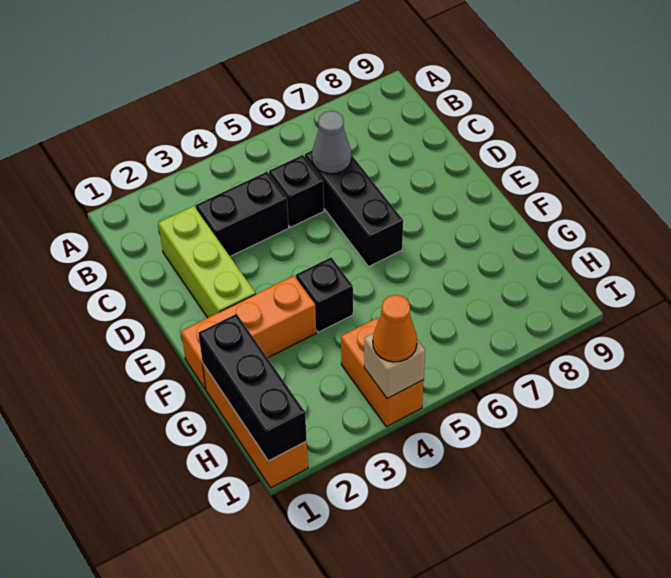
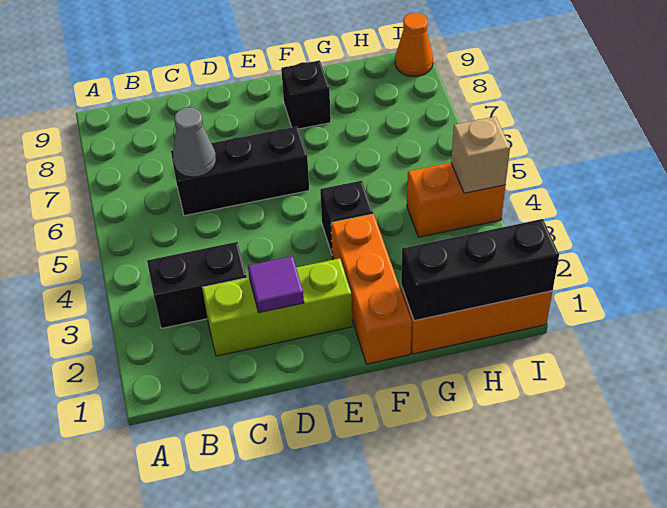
black 1x2 brick [196,172,289,256] -> black 1x2 brick turned to [147,242,247,328]
black 1x1 brick [269,155,324,227] -> black 1x1 brick moved to [281,60,331,129]
none -> purple 1x1 tile [248,256,304,313]
orange 1x1 cone [373,295,417,362] -> orange 1x1 cone moved to [395,13,433,76]

